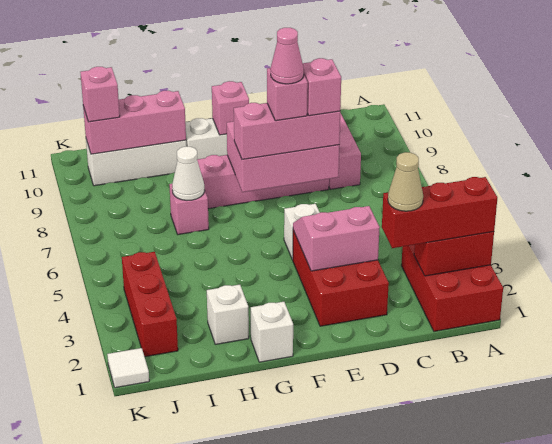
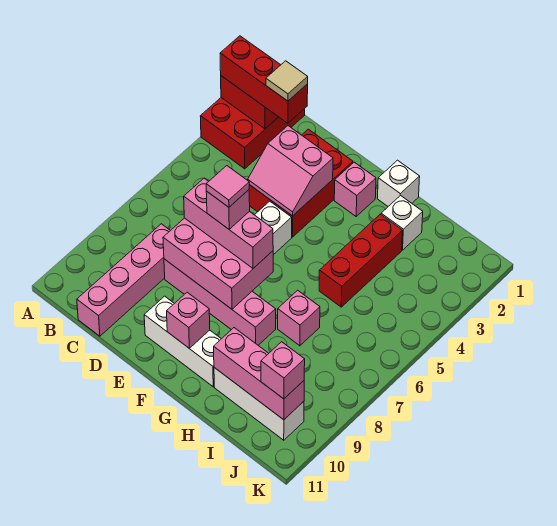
tan 1x1 cone [388,152,423,211] -> tan 1x1 tile [266,61,308,101]
pink 1x1 brick [303,58,341,116] -> pink 1x1 brick moved to [334,162,376,216]
pink 1x1 cone [271,28,304,84] -> pink 1x1 tile [206,166,249,207]
white 1x1 cone [172,147,205,200] -> none
red 1x3 brick [122,252,178,357] -> red 1x3 brick moved to [319,214,402,307]
white 1x1 tile [107,348,149,388] -> none

